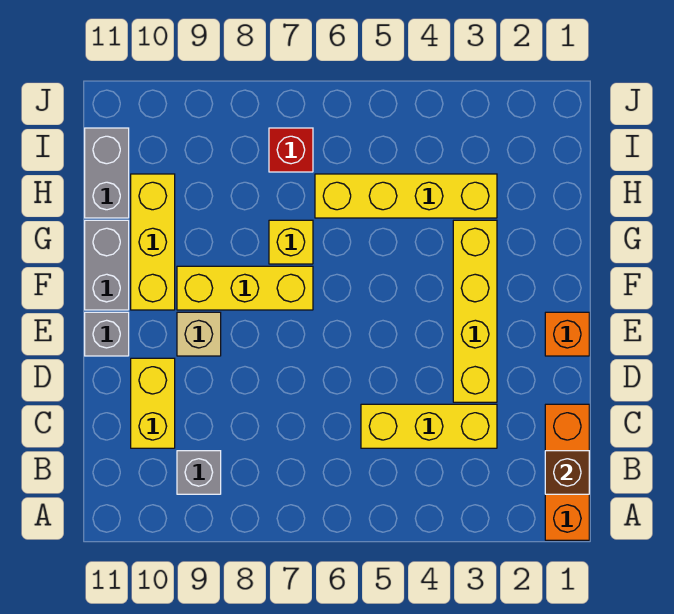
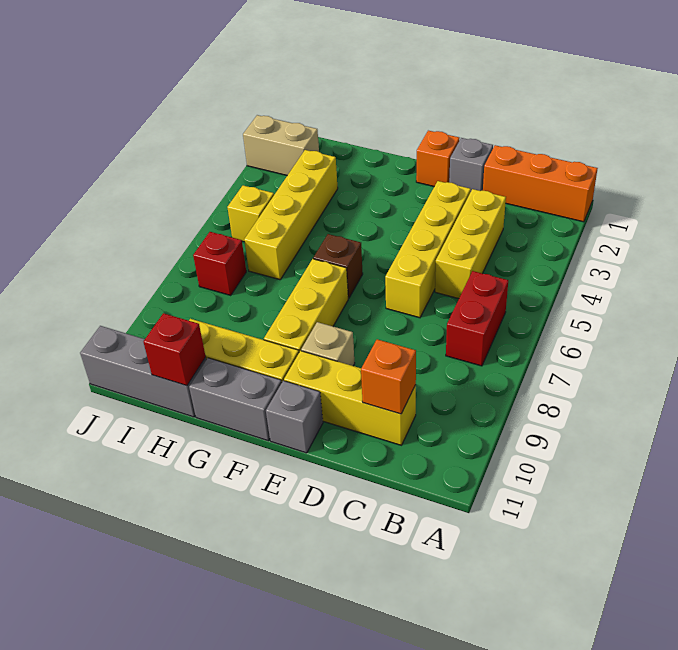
brown 1x1 brick [545,451,589,494] -> brown 1x1 brick moved to [313,234,363,298]
none -> red 1x2 brick [446,271,508,366]
grey 1x1 brick [177,451,221,494] -> grey 1x1 brick moved to [449,138,493,192]
yellow 1x2 brick [131,358,175,448] -> yellow 1x3 brick [284,351,416,445]
none -> orange 1x1 brick [361,339,416,414]
yellow 1x4 brick [453,220,497,402] -> yellow 1x4 brick turned to [385,181,471,318]
yellow 1x1 brick [269,220,313,264] -> yellow 1x1 brick moved to [227,185,274,242]
grey 1x2 brick [85,128,129,218] -> grey 1x3 brick [80,326,206,417]
none -> red 1x1 brick [144,313,206,386]
none -> tan 1x2 brick [243,115,319,175]

